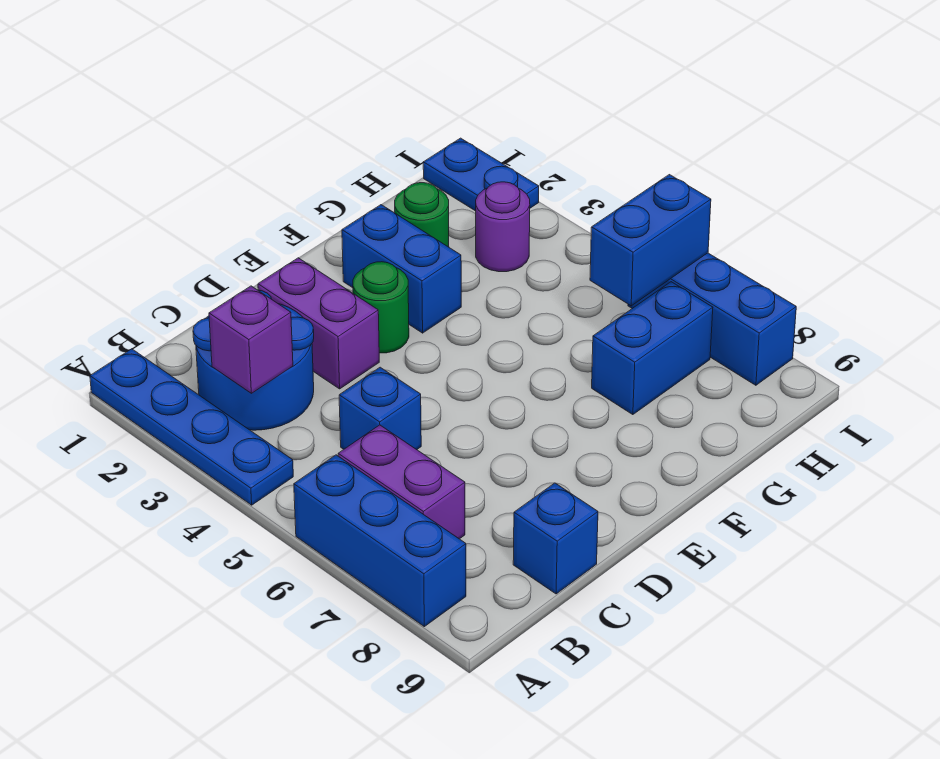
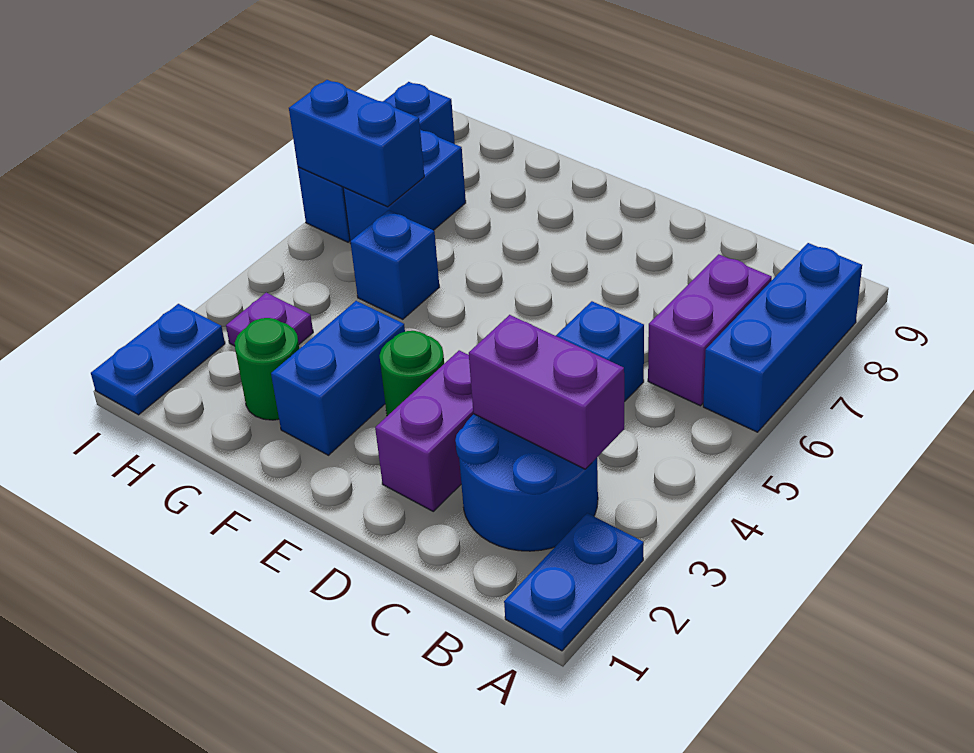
blue 1x4 plate [90,349,293,505] -> blue 1x2 plate [504,513,644,651]
purple 1x1 brick [209,286,293,393] -> purple 1x2 brick [469,315,624,469]
blue 1x1 brick [513,483,598,594] -> blue 1x1 brick moved to [350,210,439,319]
blue 1x2 brick [592,282,713,415] -> blue 1x2 brick turned to [343,130,466,241]
purple 1x1 round brick [476,182,530,272] -> purple 1x1 plate [226,293,313,346]

